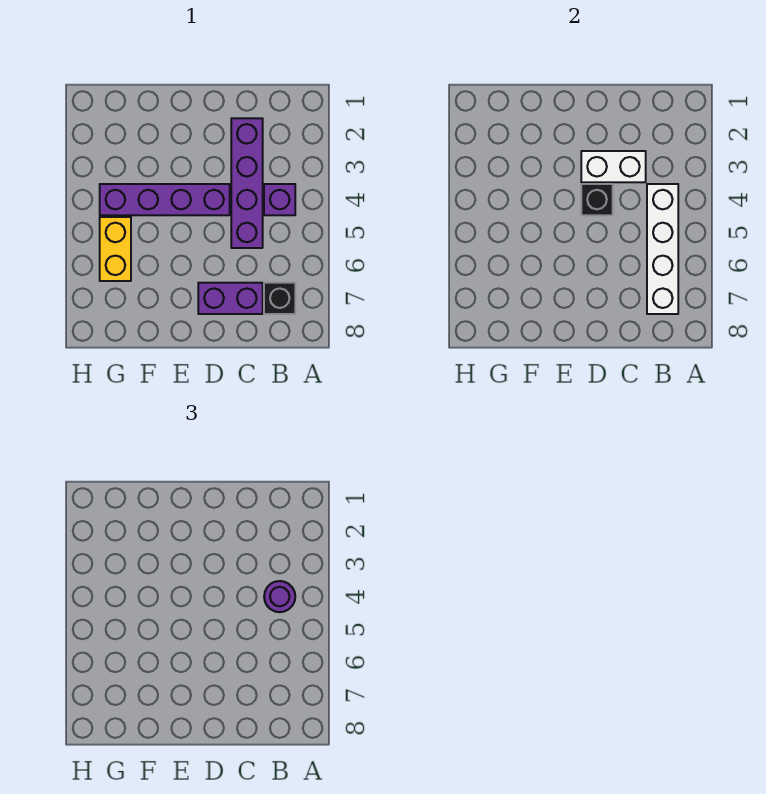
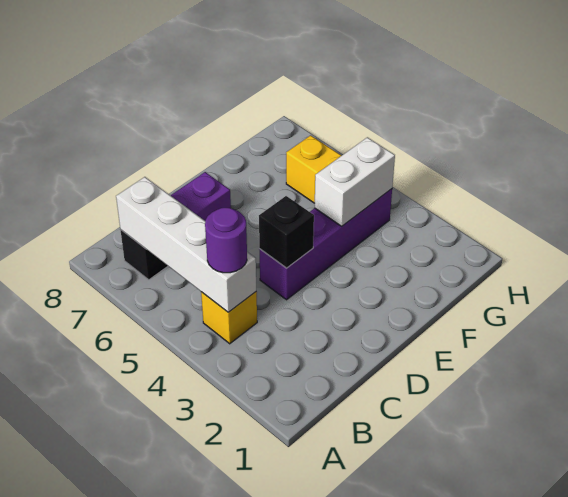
purple 1x1 brick [264,184,295,215] -> yellow 1x1 brick [201,292,257,344]
purple 1x4 brick [231,118,263,248] -> none
white 1x2 brick [581,151,646,182] -> white 1x2 brick moved to [315,137,395,226]

